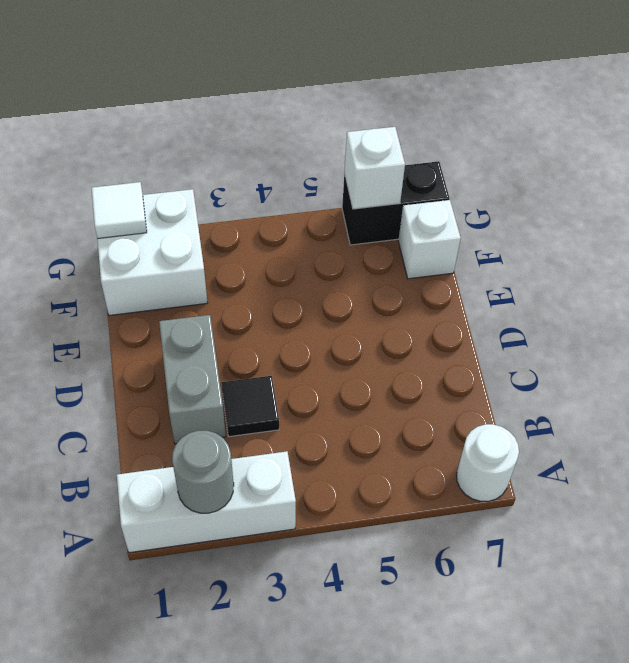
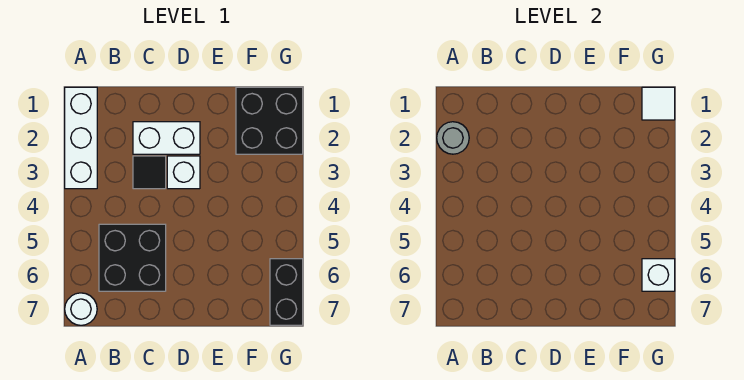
none -> black 2x2 brick [99,224,166,291]
grey 1x2 brick [159,315,226,444] -> white 1x2 brick [133,122,200,154]
white 2x2 brick [97,189,208,315] -> black 2x2 brick [236,87,303,154]
white 1x1 brick [398,200,461,279] -> white 1x1 brick moved to [167,156,200,189]

